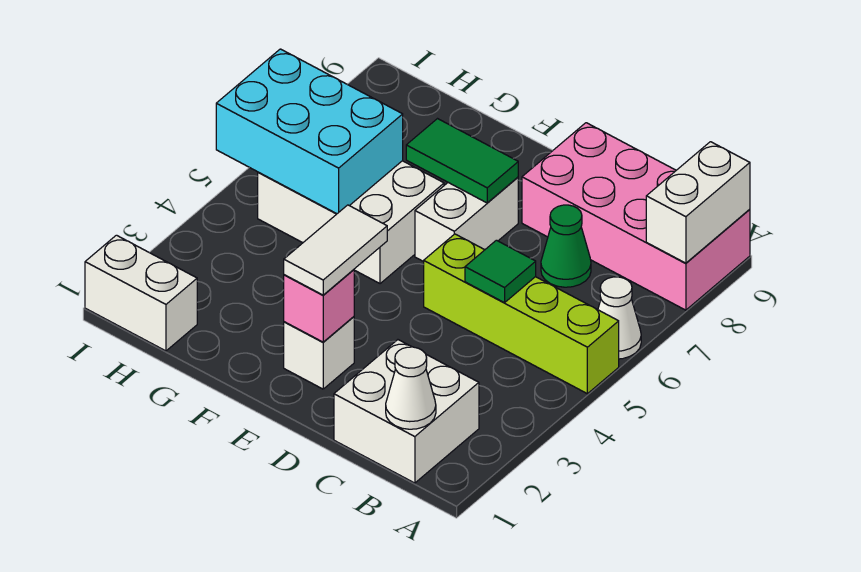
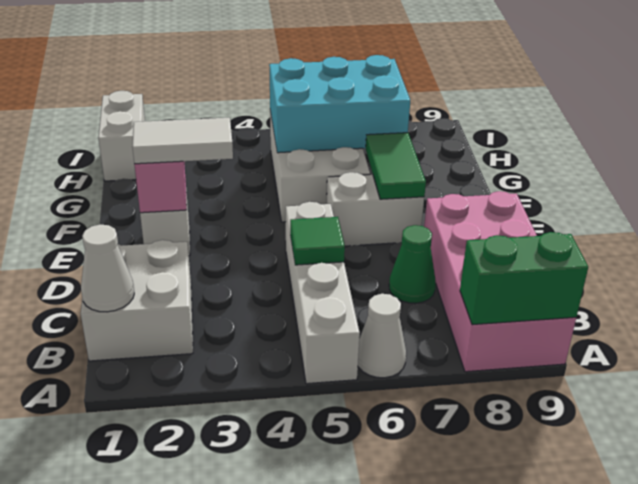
lime 1x4 brick [424,234,619,394] -> white 1x4 brick [286,202,360,384]
white 1x2 brick [646,142,750,263] -> green 1x2 brick [460,232,588,325]
cyan 2x3 brick [216,49,403,214] -> cyan 2x3 brick turned to [269,55,410,153]

